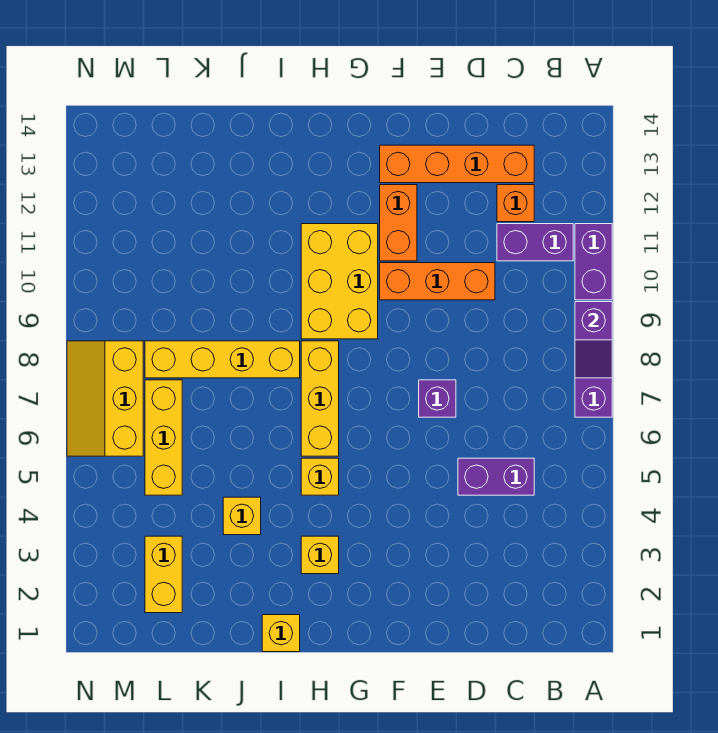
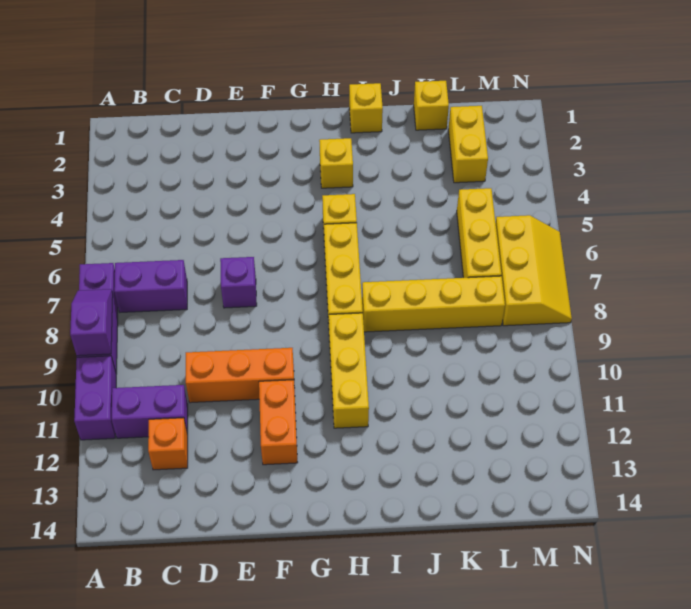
purple 1x2 brick [458,458,534,495] -> purple 1x2 brick moved to [114,260,187,312]
orange 1x4 brick [380,145,534,183] -> none
yellow 2x3 brick [301,224,378,339] -> yellow 1x3 brick [329,313,369,428]
yellow 1x1 brick [223,497,261,535] -> yellow 1x1 brick moved to [414,81,449,130]

